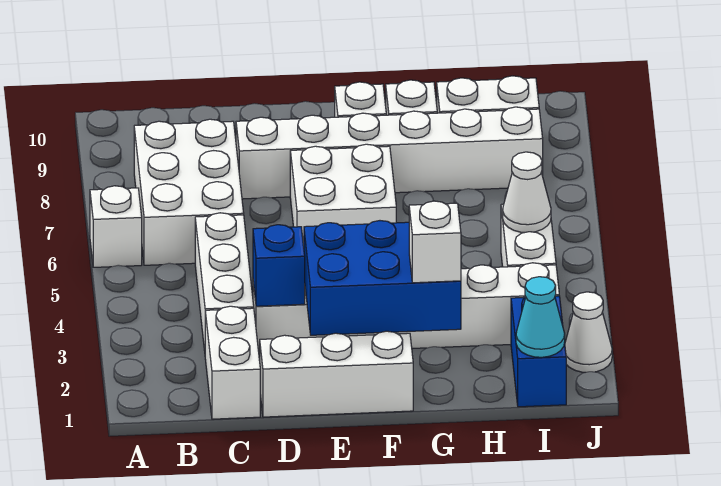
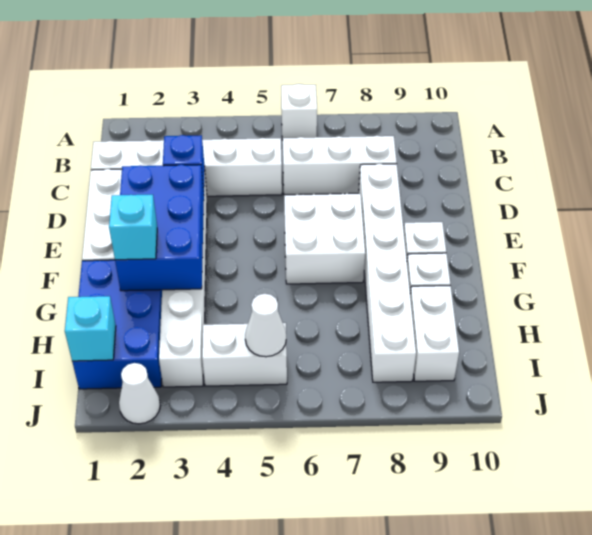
white 2x3 brick [134,119,244,265] -> white 1x3 brick [283,136,397,195]
white 1x1 brick [409,201,461,283] -> cyan 1x1 brick [109,195,157,260]
blue 1x2 brick [511,296,566,407] -> blue 2x3 brick [72,260,162,389]
cyan 1x1 cone [516,277,565,357] -> cyan 1x1 brick [65,296,116,361]

